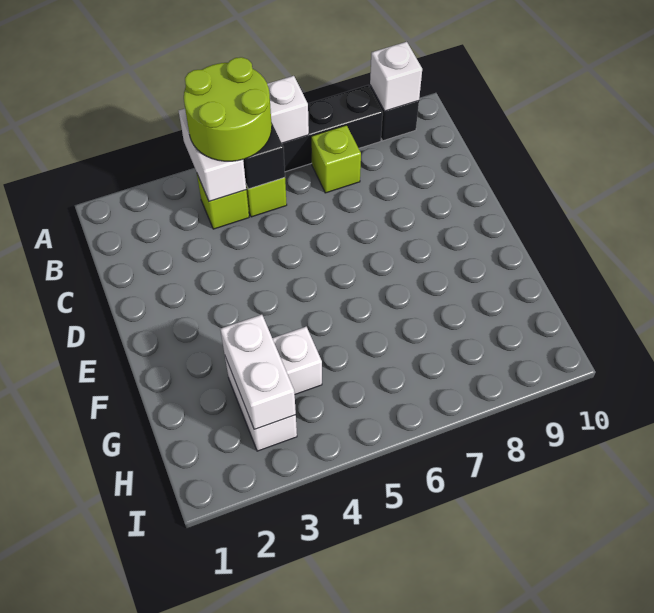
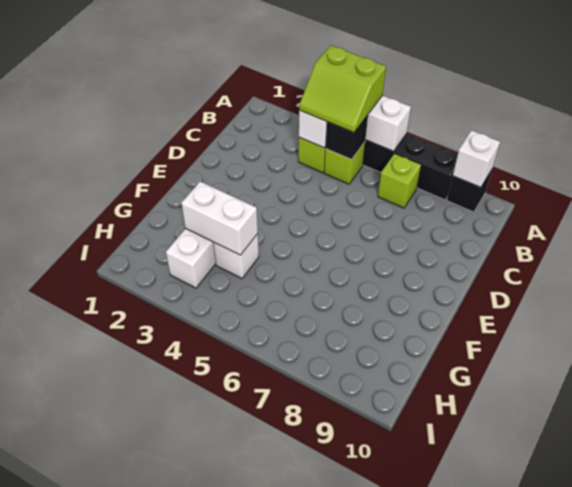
lime 2x2 round brick [184,57,272,161] -> lime 2x2 slope [299,45,386,133]
white 1x2 brick [220,315,296,429] -> white 1x2 brick turned to [181,181,258,255]

